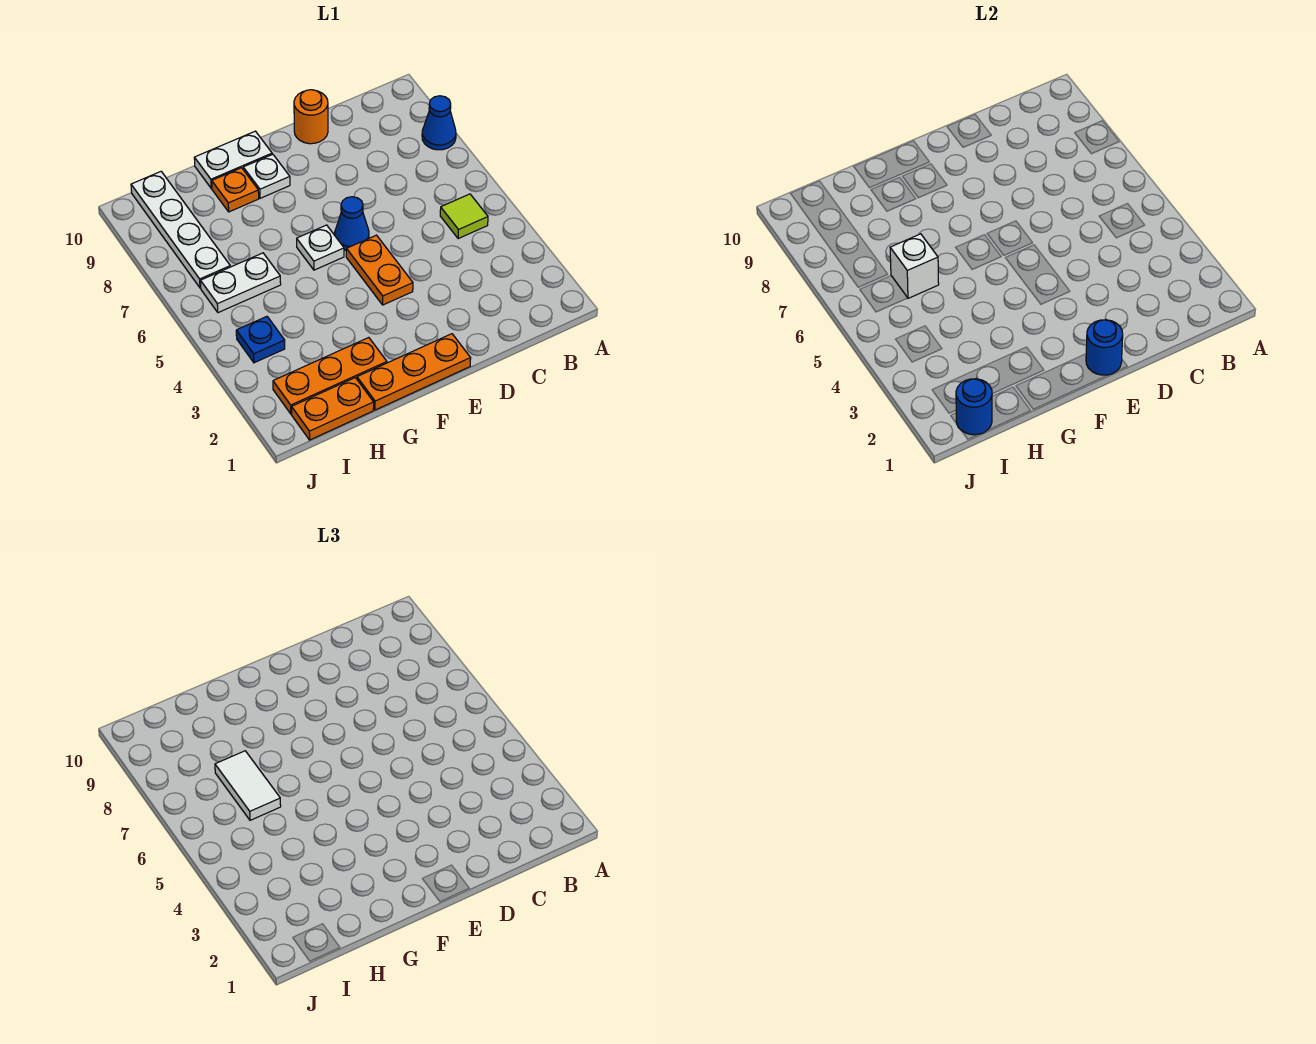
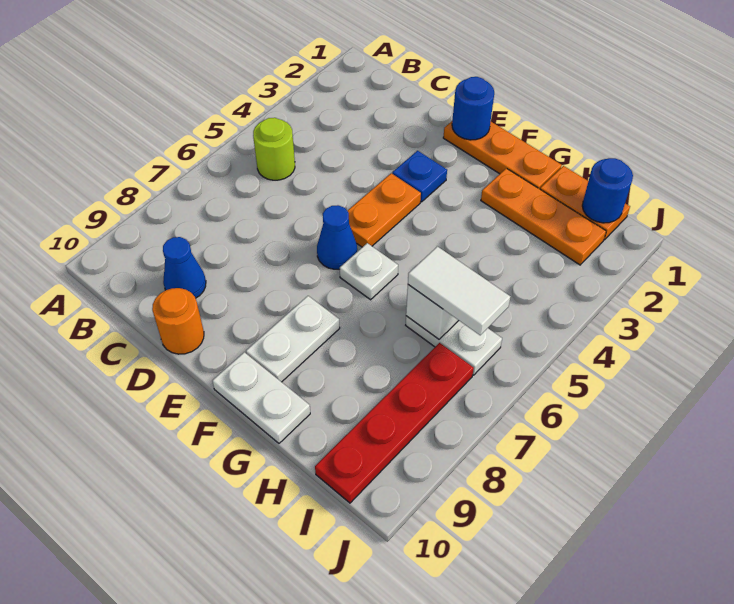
blue 1x1 cone [422,96,456,150] -> blue 1x1 cone moved to [163,237,206,298]
lime 1x1 tile [440,194,488,239] -> lime 1x1 round brick [253,118,295,180]
white 1x1 plate [243,154,290,198] -> white 1x2 plate [246,296,340,382]
orange 1x1 plate [212,168,259,212] -> none
white 1x2 tile [215,751,281,820] -> white 1x2 tile turned to [408,246,510,335]
blue 1x1 plate [236,317,285,363] -> blue 1x1 plate moved to [392,151,447,202]
white 1x4 plate [131,172,230,288] -> red 1x4 plate [315,343,474,503]

